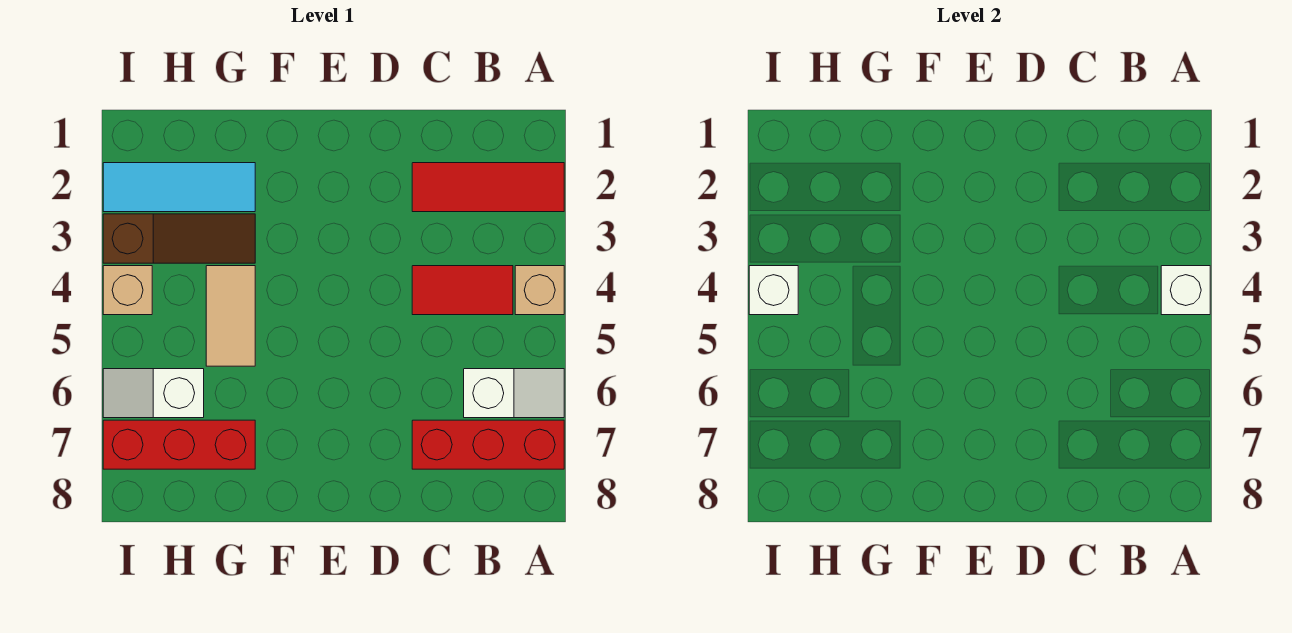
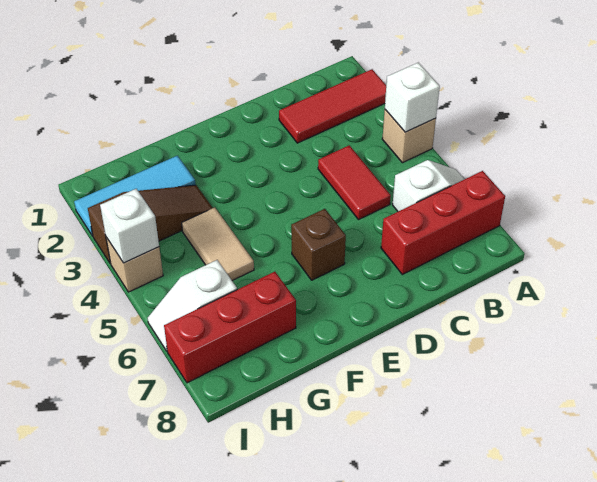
red 1x2 tile [412,266,513,315] -> red 1x2 tile turned to [318,145,391,220]
none -> brown 1x1 brick [291,209,346,280]

